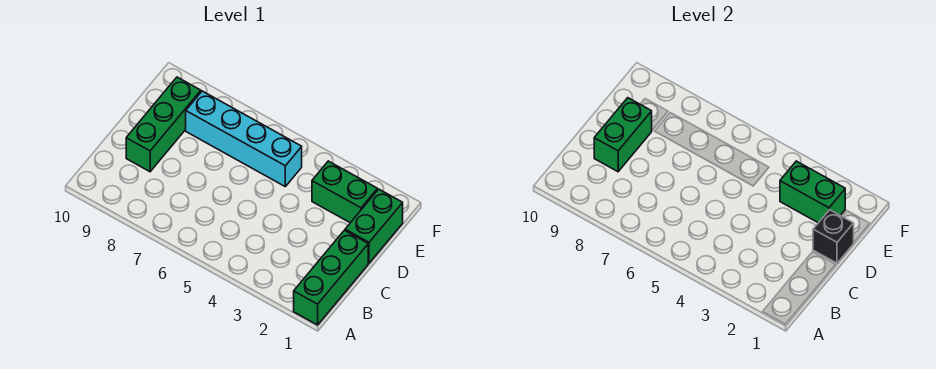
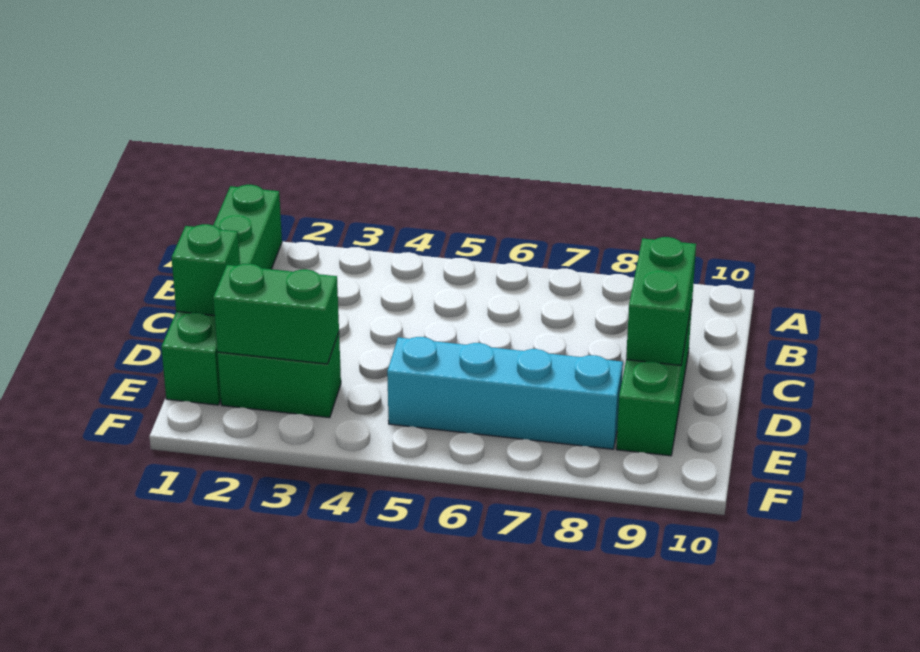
black 1x1 brick [813,210,854,263] -> green 1x1 brick [172,224,240,316]

